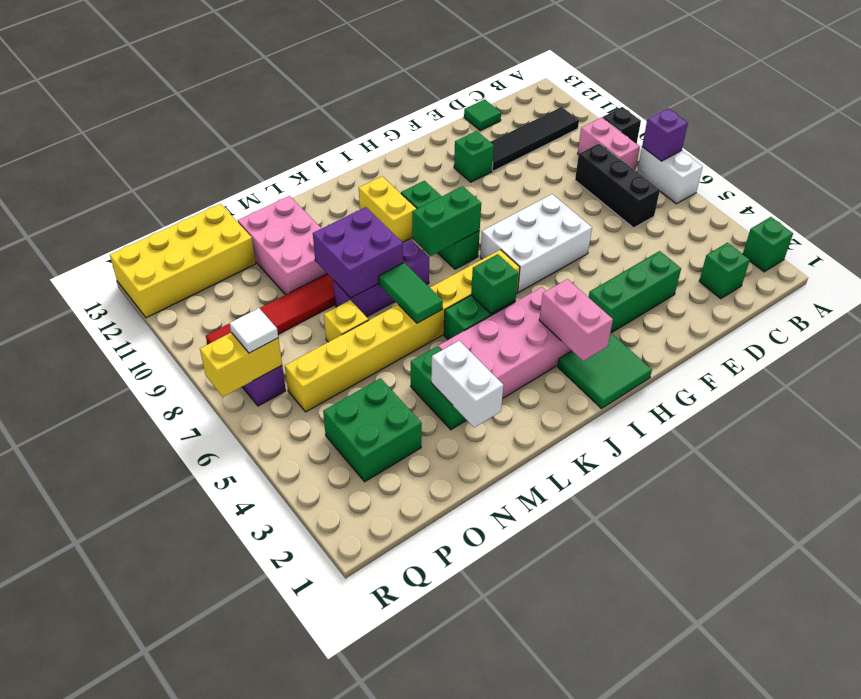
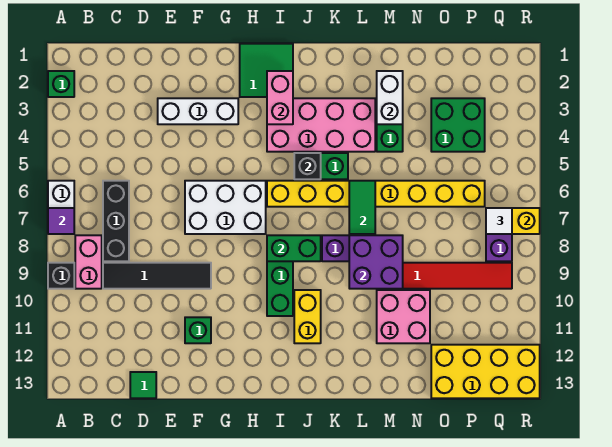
purple 1x1 brick [642,108,688,161] -> purple 1x1 tile [48,208,74,234]
black 1x4 tile [491,107,579,171] -> black 1x4 tile moved to [103,263,211,289]
green 1x1 brick [699,243,750,299] -> none
green 1x3 brick [589,251,681,333] -> white 1x3 brick [158,98,238,124]
green 1x1 brick [471,254,518,314] -> black 1x1 brick [294,153,321,179]
pink 2x3 brick [238,196,327,295] -> pink 2x2 brick [377,290,430,343]
yellow 1x1 brick [324,300,368,342] -> none

